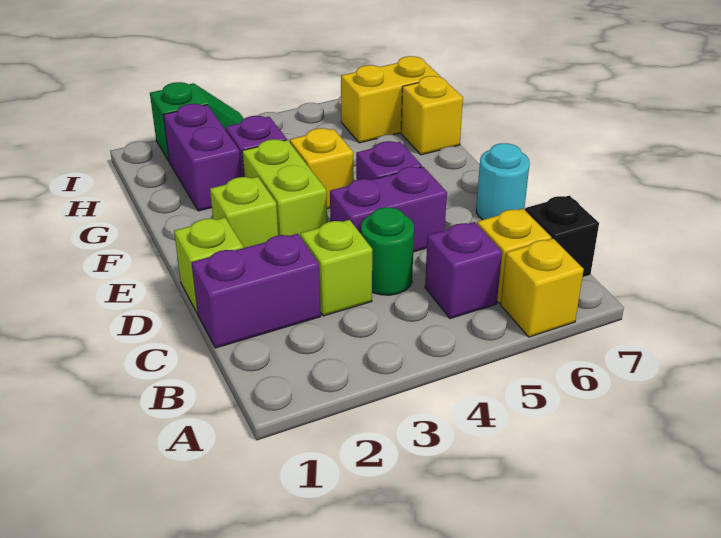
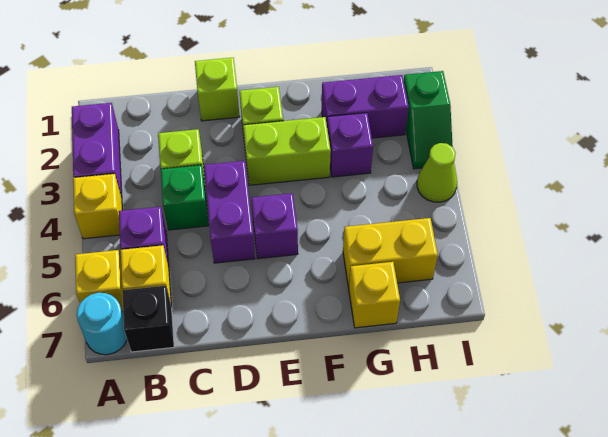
purple 1x2 brick [192,234,321,348] -> purple 1x2 brick moved to [72,103,122,198]
green 1x1 round brick [361,207,414,295] -> green 1x1 brick [161,165,209,230]
cyan 1x1 round brick [476,143,530,220] -> cyan 1x1 round brick moved to [77,293,127,355]
yellow 1x1 brick [290,128,353,209] -> yellow 1x1 brick moved to [73,174,122,239]
yellow 1x2 brick [341,56,441,143] -> yellow 1x2 brick turned to [343,218,438,288]
none -> lime 1x1 cone [417,143,457,202]

